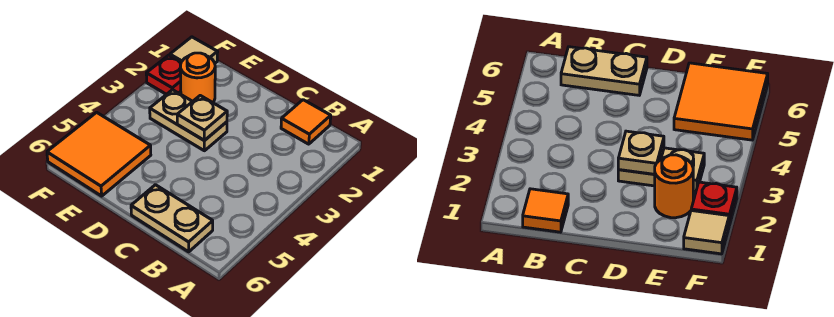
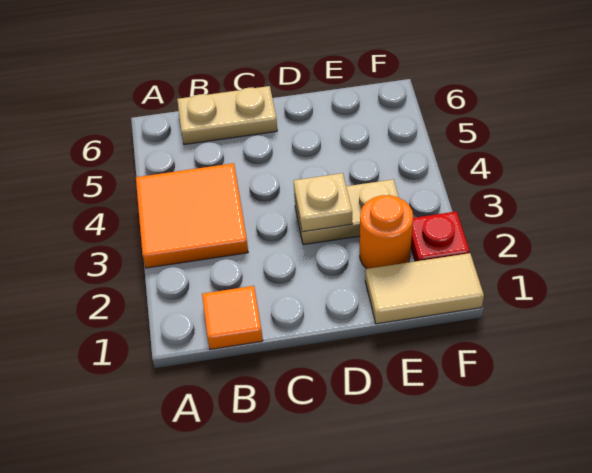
orange 2x2 tile [47,112,151,196] -> orange 2x2 tile moved to [136,163,248,268]
tan 1x1 tile [170,37,218,63] -> tan 1x2 tile [365,253,484,324]

